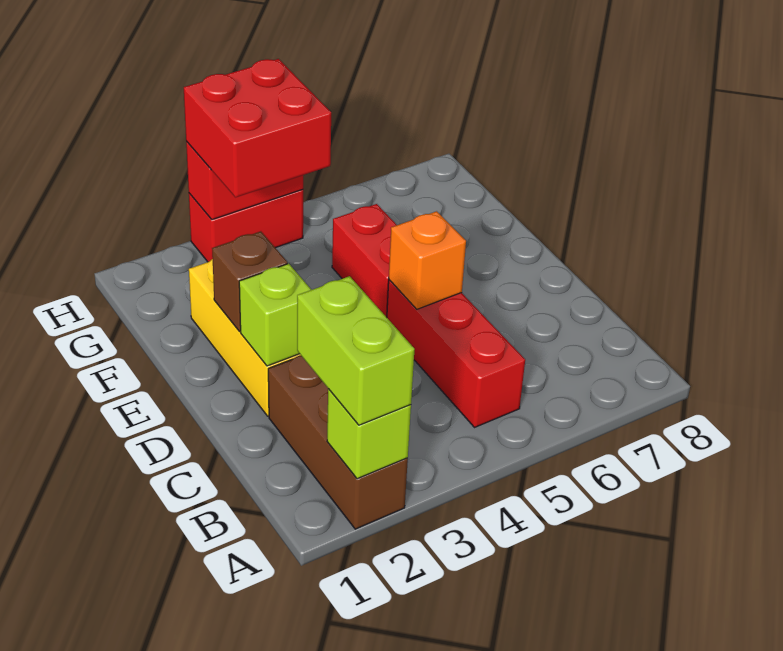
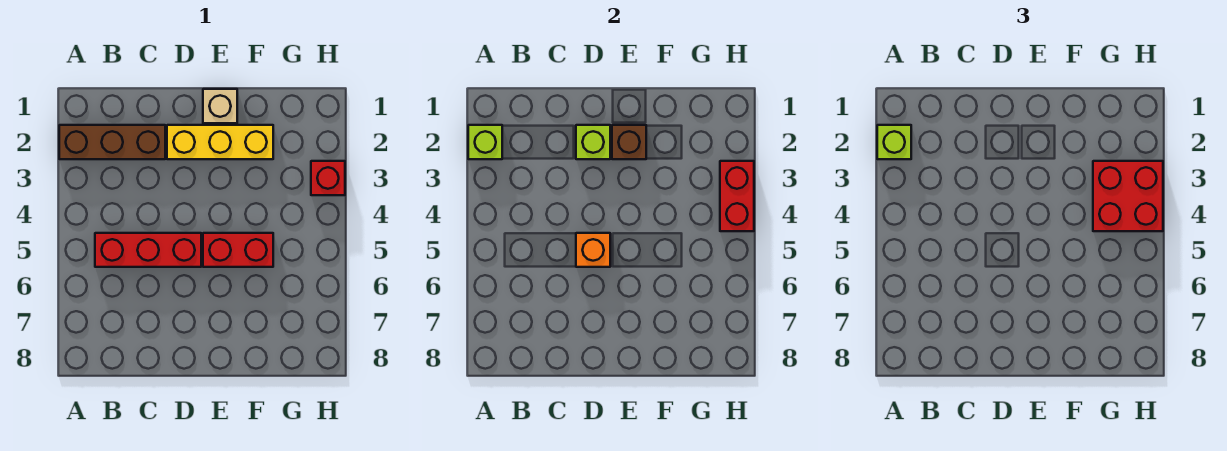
lime 1x2 brick [297,276,415,425] -> lime 1x1 brick [877,125,911,159]
none -> tan 1x1 brick [203,89,237,123]
red 1x2 brick [189,189,303,262] -> red 1x1 brick [311,161,345,195]

